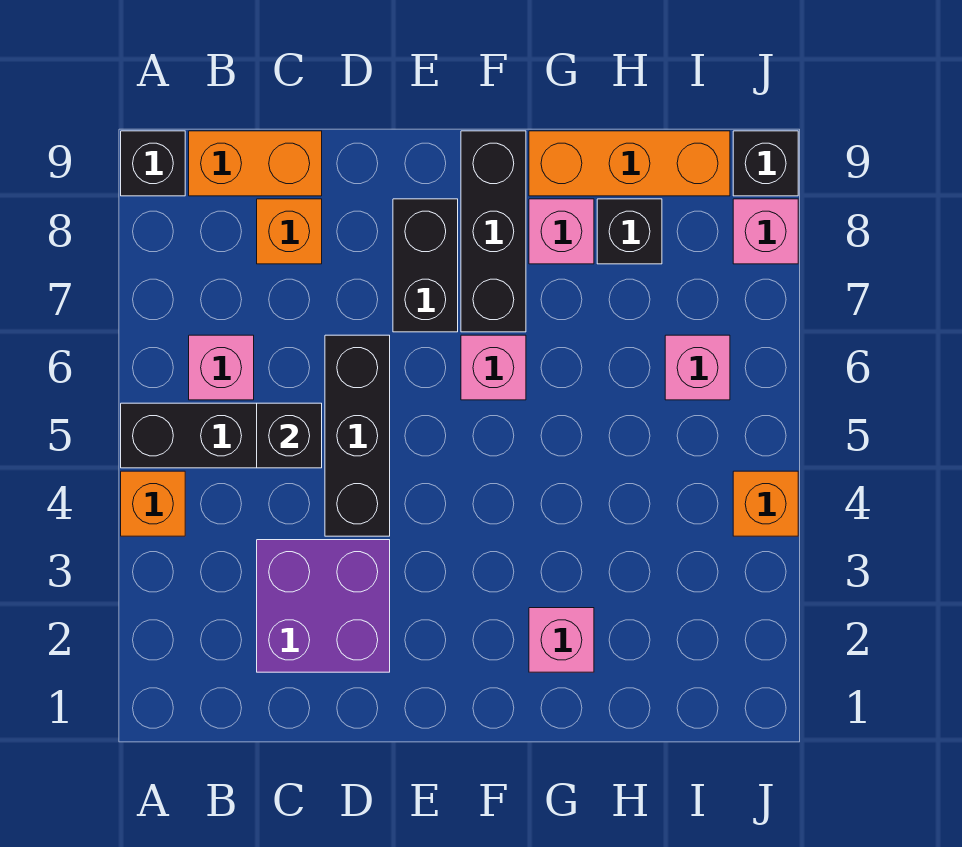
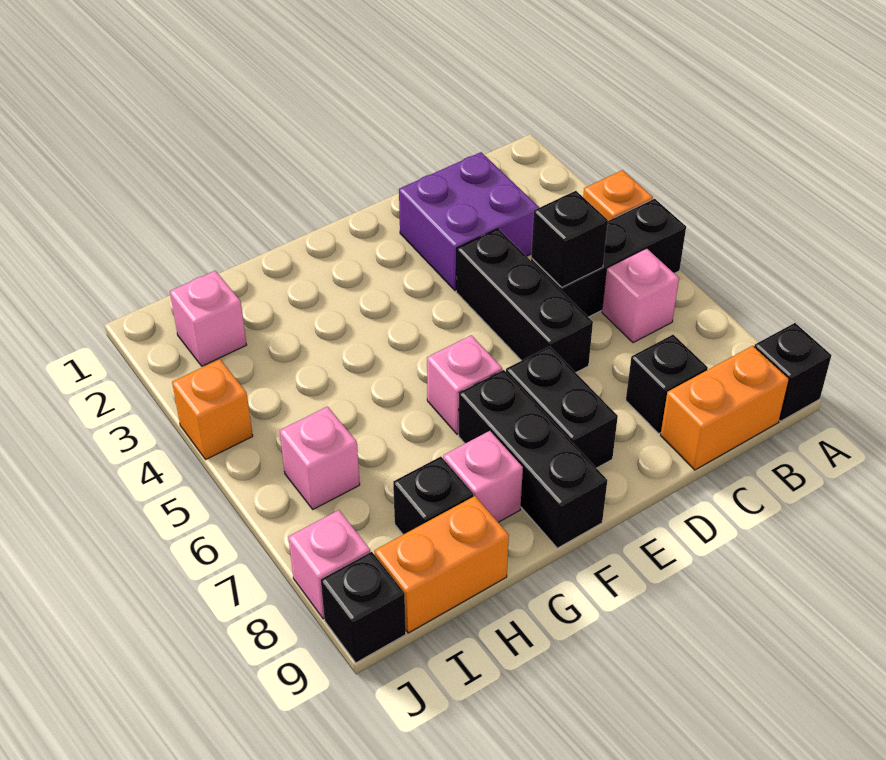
orange 1x1 brick [257,199,322,264] -> black 1x1 brick [626,335,708,434]
pink 1x1 brick [529,608,594,672] -> pink 1x1 brick moved to [170,271,246,366]
orange 1x3 brick [529,131,730,196] -> orange 1x2 brick [374,496,509,633]

